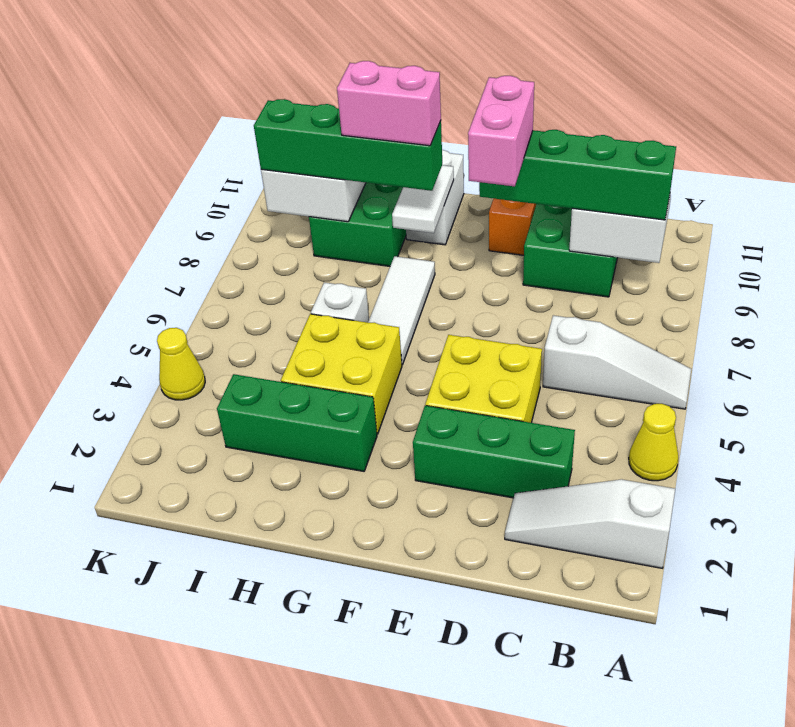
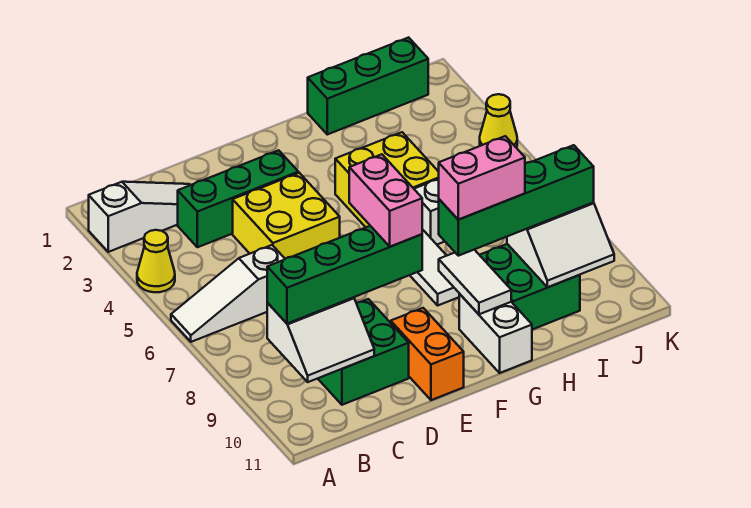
green 1x3 brick [217,374,377,471] -> green 1x3 brick moved to [308,38,428,134]

